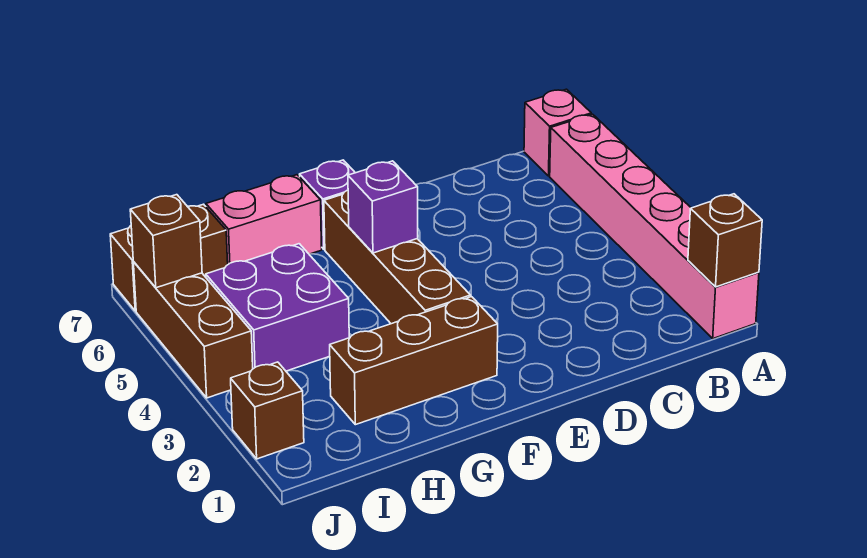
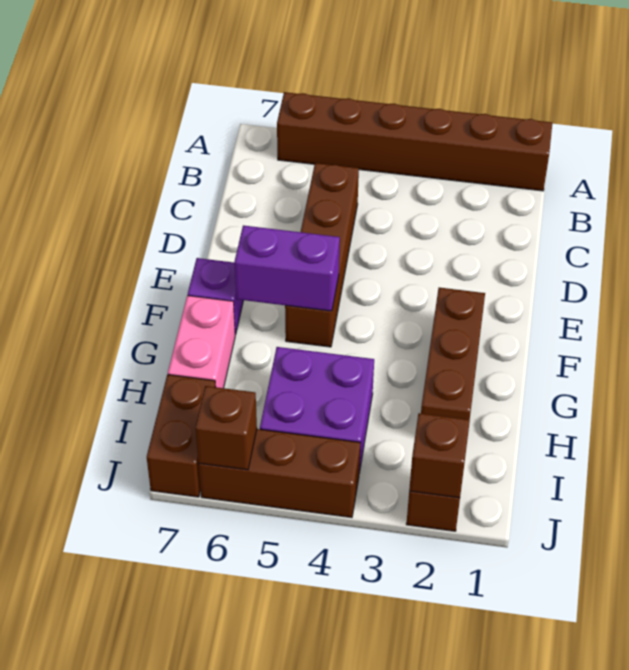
pink 1x6 brick [550,114,759,339] -> brown 1x6 brick [277,92,552,191]
brown 1x1 brick [688,194,762,287] -> brown 1x1 brick moved to [409,413,470,498]
pink 1x1 brick [524,89,591,176] -> none
brown 1x4 brick [324,190,471,324] -> brown 1x4 brick turned to [285,163,359,347]
purple 1x1 brick [348,161,418,253] -> purple 1x2 brick [234,225,340,311]

